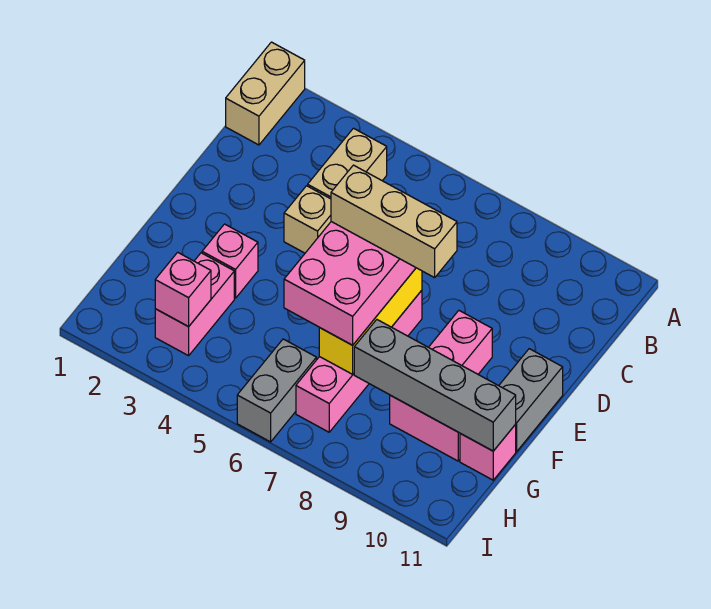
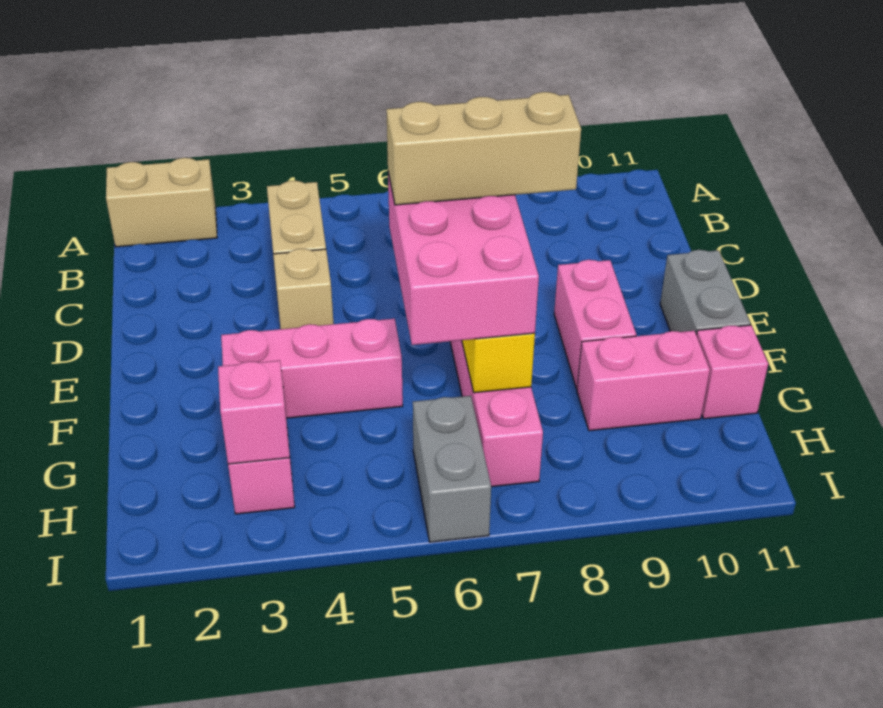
tan 1x2 brick [226,42,305,145] -> tan 1x2 brick turned to [106,158,217,247]
pink 1x1 brick [202,224,258,298] -> pink 1x3 brick [221,319,403,418]
grey 1x4 brick [354,320,516,451] -> none

